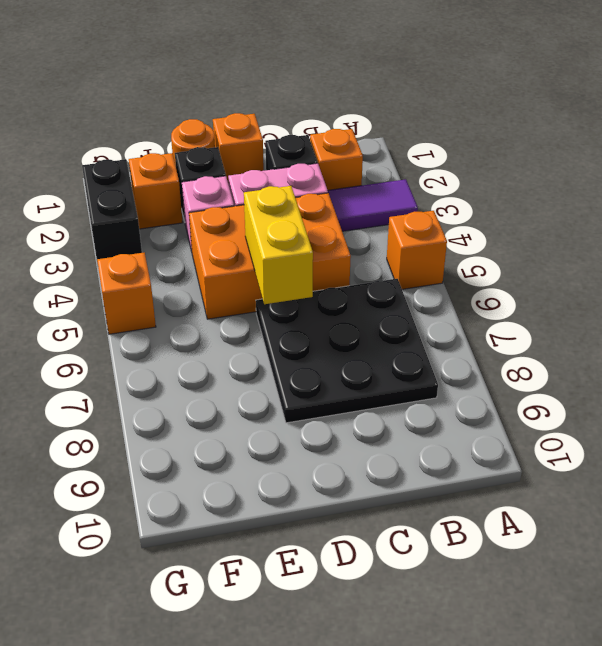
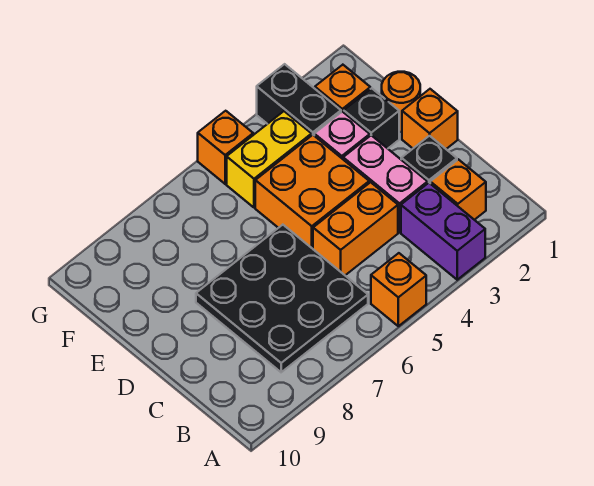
purple 1x2 tile [328,179,418,231] -> purple 1x2 brick [401,183,485,280]
yellow 1x2 brick [244,186,313,304] -> yellow 1x2 brick moved to [227,111,312,208]
black 1x2 brick [82,159,142,264] -> black 1x2 brick turned to [257,64,341,135]

